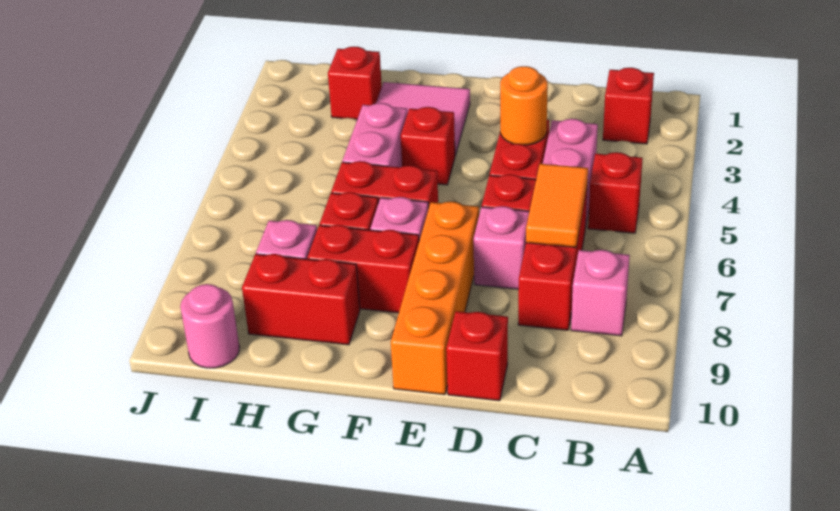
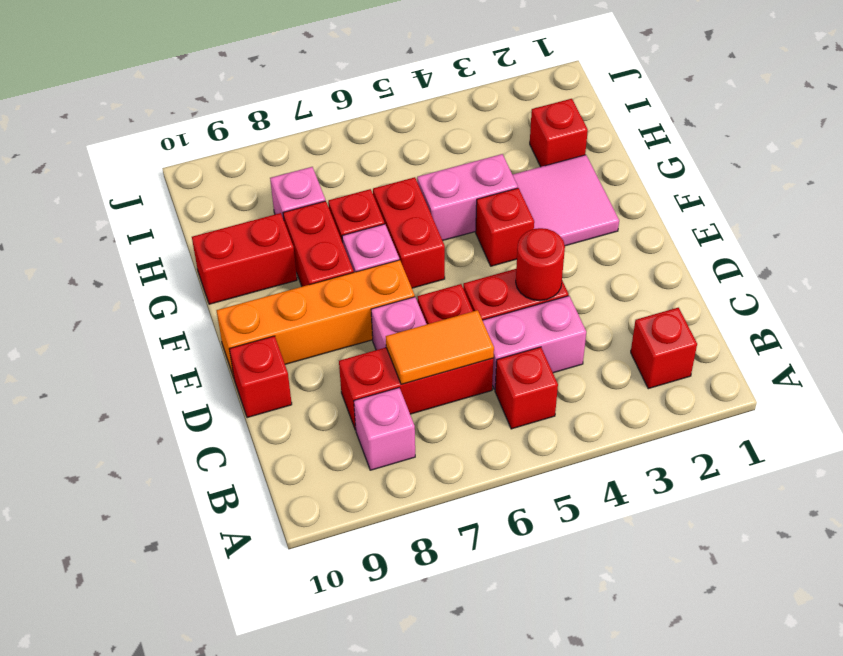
orange 1x1 round brick [500,66,548,145] -> red 1x1 round brick [516,228,565,301]
red 1x2 brick [242,254,360,345] -> red 1x2 brick turned to [192,213,297,304]
pink 1x1 round brick [180,284,240,368] -> none

